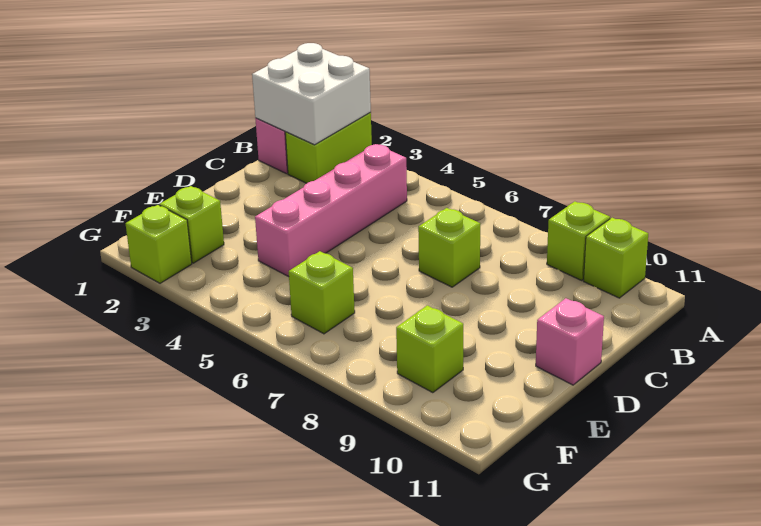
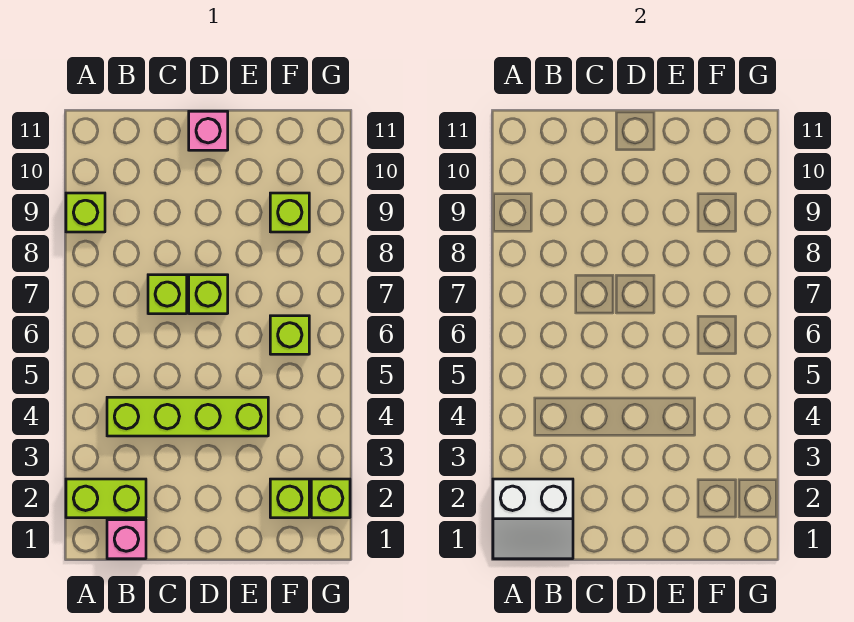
white 2x2 brick [252,43,371,145] -> white 2x2 slope [493,479,573,559]
lime 1x1 brick [584,218,648,298] -> lime 1x1 brick moved to [189,275,228,314]
pink 1x4 brick [255,144,407,277] -> lime 1x4 brick [107,397,268,436]

